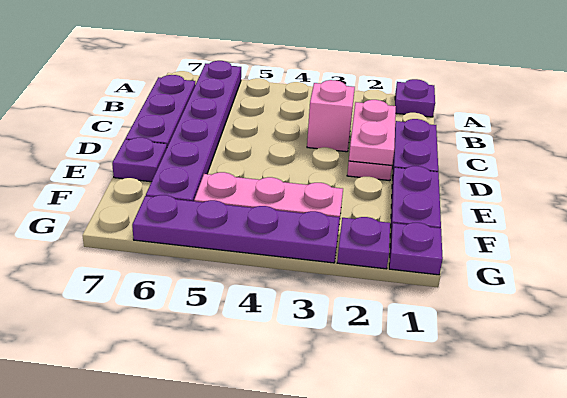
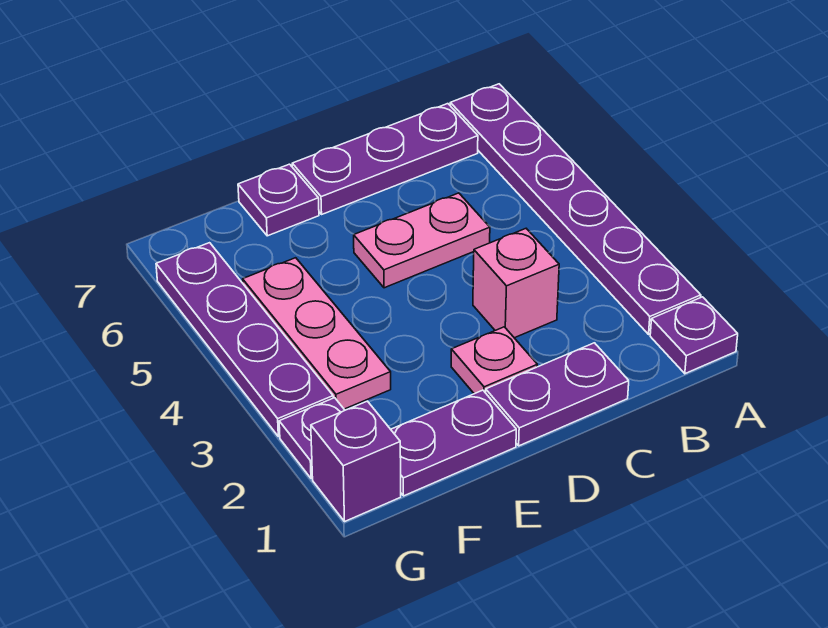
purple 1x6 plate [146,61,241,201] -> purple 1x6 plate turned to [450,84,701,334]
pink 1x2 plate [349,100,396,165] -> pink 1x2 plate moved to [354,193,490,288]
purple 1x1 plate [389,223,443,275] -> purple 1x1 brick [311,401,401,521]

